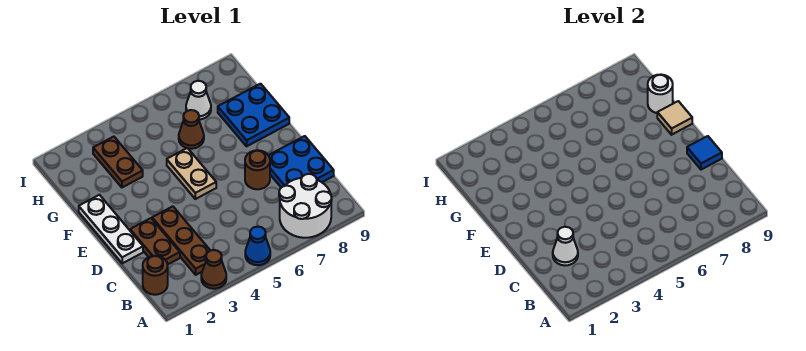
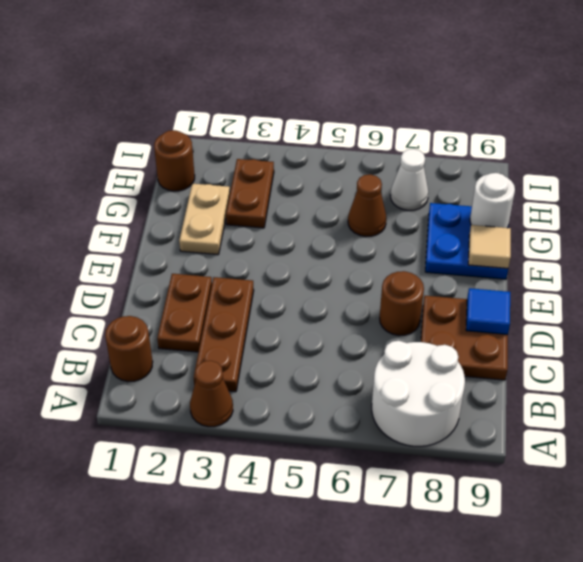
blue 1x1 cone [245,227,270,265] -> none
white 1x1 cone [553,227,578,265] -> none
blue 2x2 plate [268,136,334,188] -> brown 2x2 plate [421,296,508,380]
white 1x3 plate [79,195,143,263] -> none
tan 1x2 plate [167,148,216,199] -> tan 1x2 plate moved to [179,184,230,255]
none -> brown 1x1 round brick [154,130,195,191]

